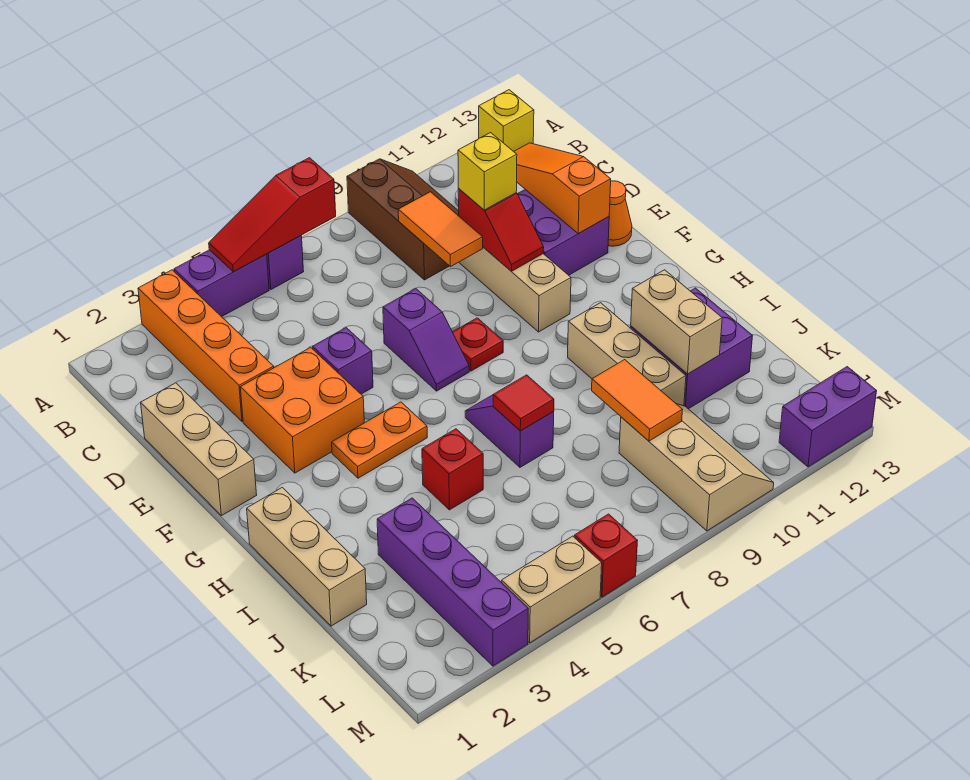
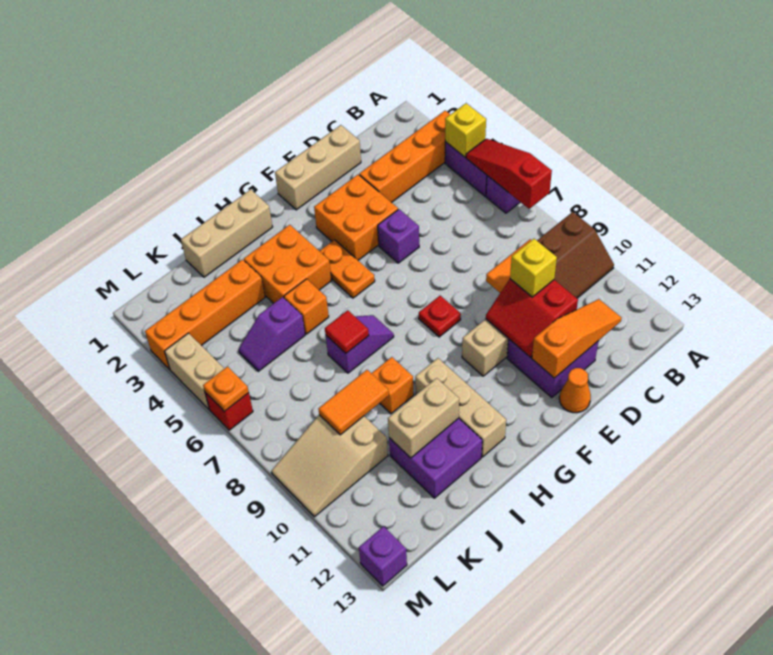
yellow 1x1 brick [479,90,534,151] -> yellow 1x1 brick moved to [445,103,486,157]
red 1x2 slope [458,188,544,271] -> red 2x2 slope [486,279,578,358]
purple 1x2 slope [383,289,469,391] -> purple 1x2 slope moved to [239,297,305,371]
none -> orange 2x2 brick [244,225,332,304]
tan 1x3 brick [568,303,686,406] -> tan 1x3 brick turned to [415,358,506,457]
red 1x1 brick [422,429,483,510] -> orange 1x1 brick [284,279,329,334]
none -> orange 1x1 brick [371,357,414,414]
purple 1x4 brick [377,498,528,666] -> orange 1x4 brick [145,260,265,369]
tan 2x3 slope [619,404,774,531] -> tan 2x3 slope turned to [272,415,388,517]
none -> orange 1x1 plate [203,367,249,411]
purple 1x2 brick [779,367,877,467] -> purple 1x1 brick [359,526,407,586]

